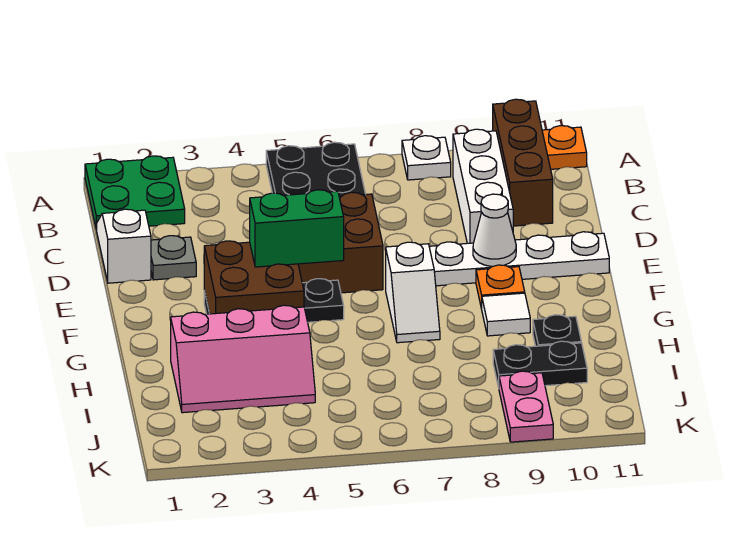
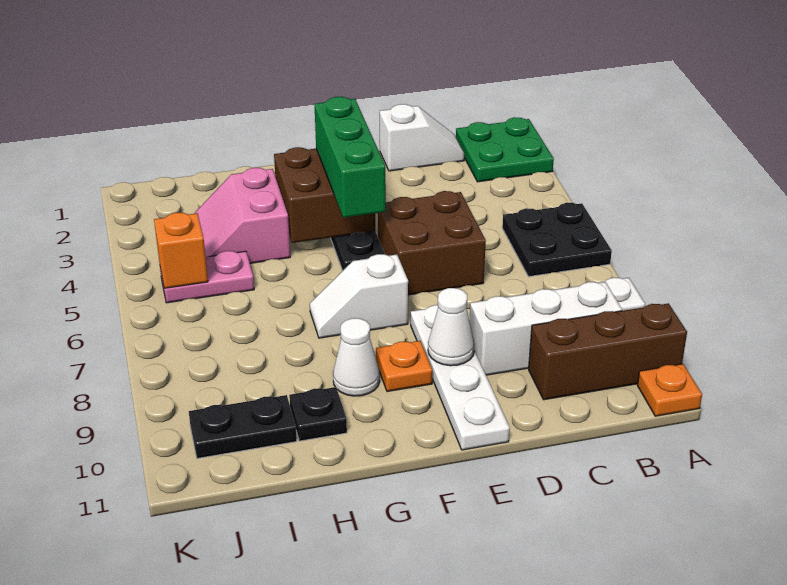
grey 1x1 plate [151,236,196,280] -> none
green 1x2 brick [250,190,344,267] -> green 1x3 brick [314,97,386,218]
white 1x1 tile [482,293,530,336] -> white 1x1 cone [333,318,380,396]
pink 2x3 slope [171,305,315,413] -> pink 2x2 slope [194,168,290,263]
black 1x2 plate [493,341,587,387] -> black 1x2 plate turned to [189,395,297,458]
none -> orange 1x1 brick [154,213,208,288]
pink 1x2 plate [499,371,553,442] -> pink 1x2 plate moved to [160,251,254,303]

